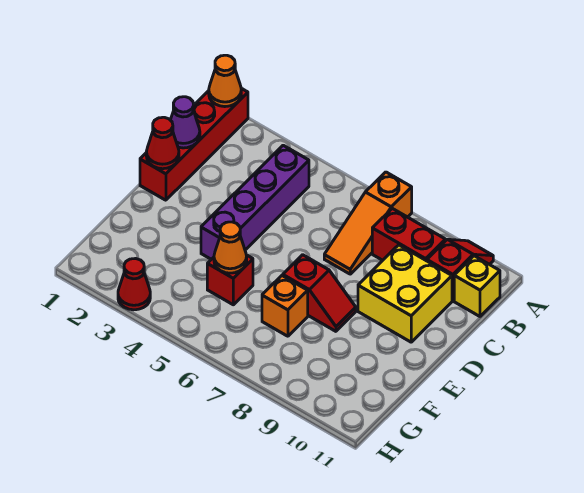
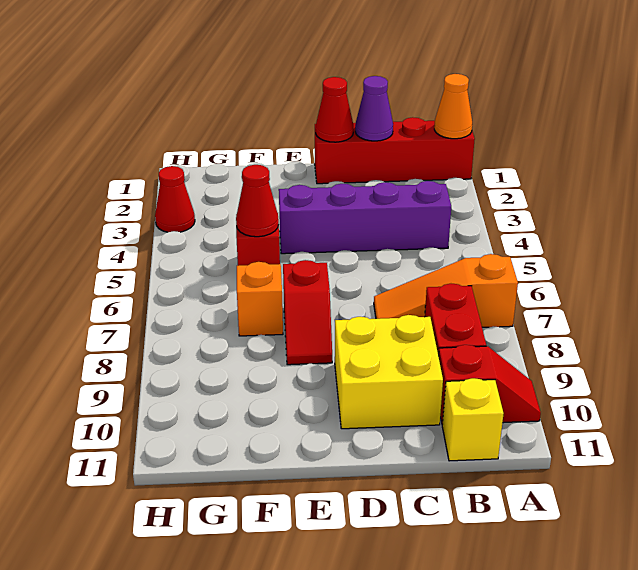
orange 1x1 cone [214,222,247,273] -> red 1x1 cone [236,165,279,237]

